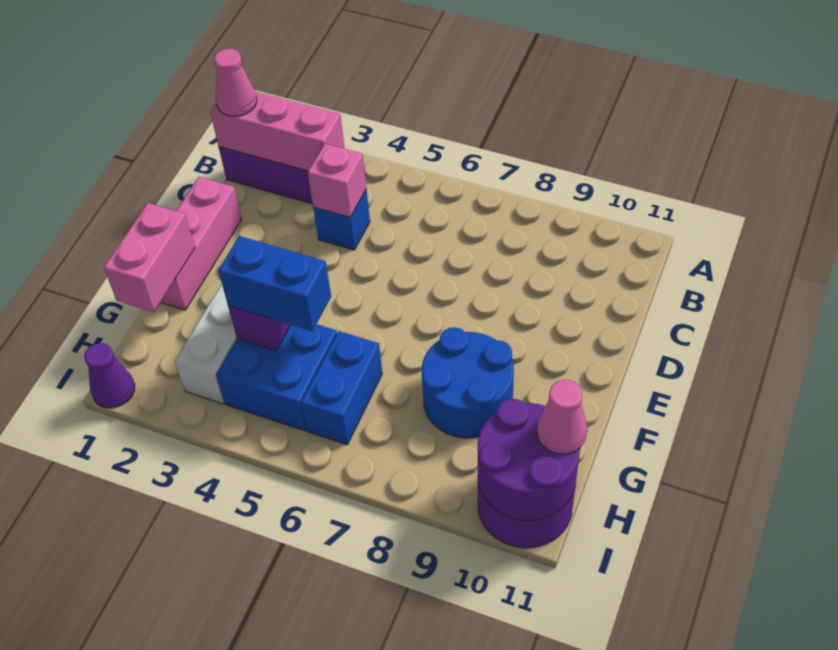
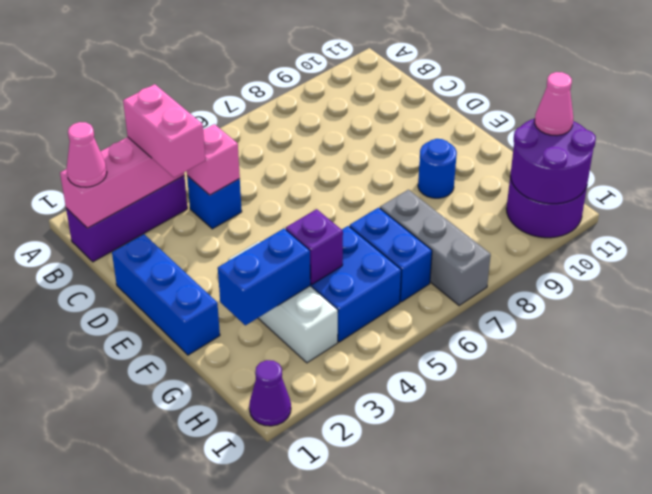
pink 1x3 brick [160,177,242,310] -> blue 1x3 brick [112,234,220,355]
pink 1x2 brick [104,203,195,312] -> pink 1x2 brick moved to [123,84,205,178]
blue 2x2 round brick [422,327,514,438] -> blue 1x1 round brick [418,139,457,198]
blue 1x2 brick [218,236,331,331] -> blue 1x2 brick moved to [218,229,310,325]
none -> grey 1x3 brick [380,190,491,306]

